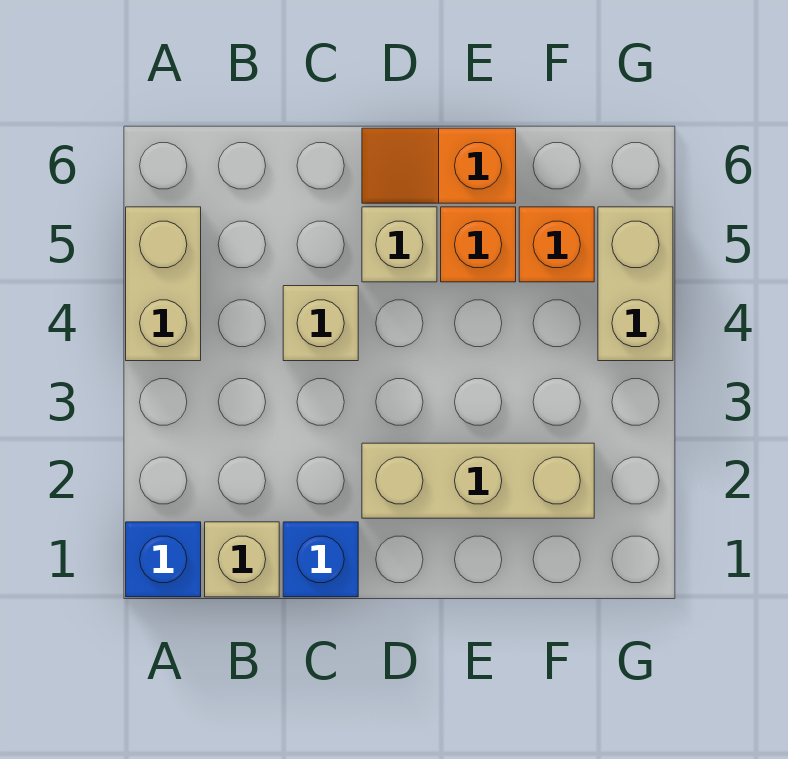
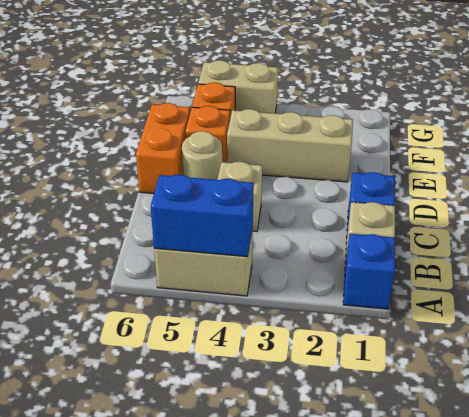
none -> blue 1x2 brick [151,175,254,257]
tan 1x3 brick [362,443,594,518] -> tan 1x3 brick turned to [227,109,353,182]
tan 1x1 brick [362,207,437,282] -> tan 1x1 round brick [182,131,222,180]
orange 1x2 slope [362,128,516,203] -> orange 1x2 brick [136,103,190,193]

